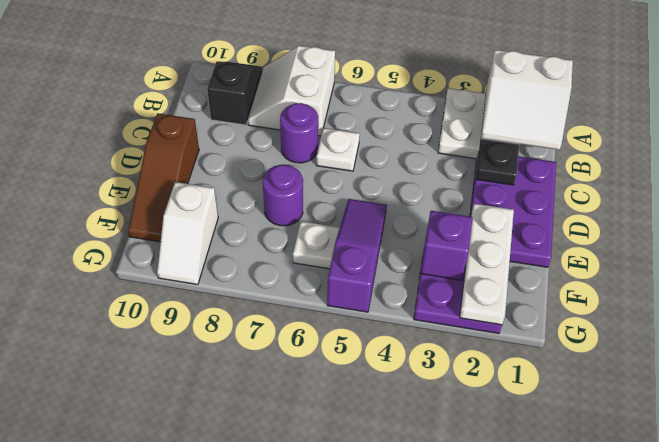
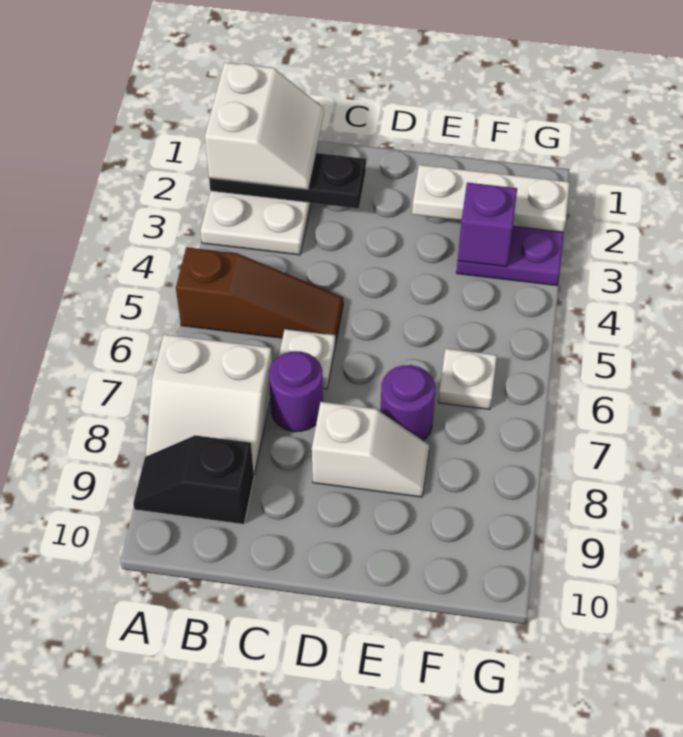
purple 2x3 plate [470,156,556,267] -> none
brown 1x3 slope [128,114,199,242] -> brown 1x3 slope moved to [176,247,343,344]
purple 1x3 slope [327,199,387,312] -> none
white 1x2 slope [157,182,218,285] -> white 1x2 slope moved to [312,402,429,497]

